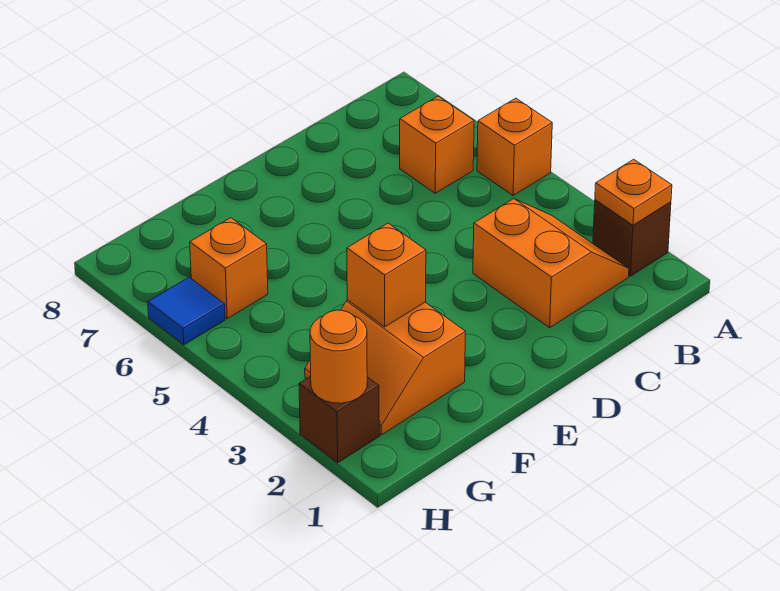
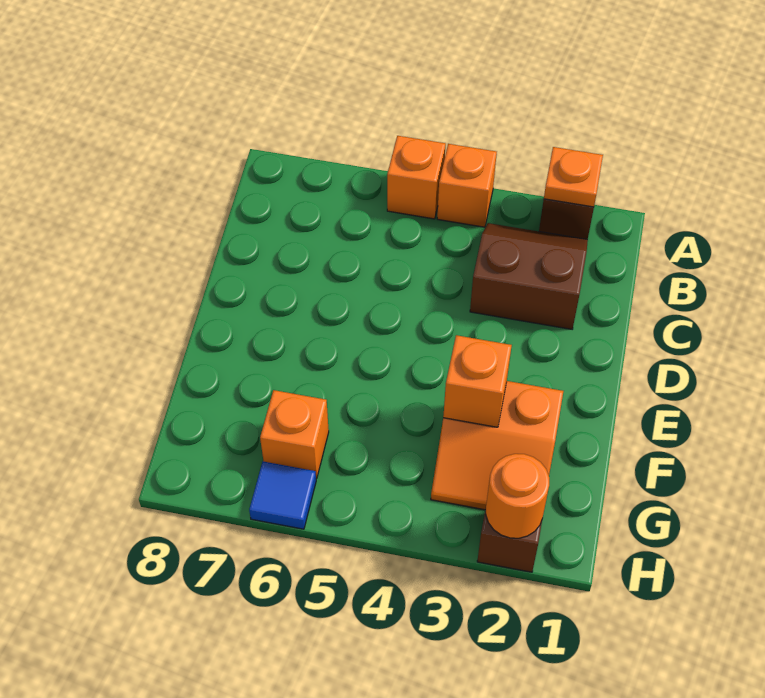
orange 2x2 slope [473,199,629,328] -> brown 2x2 slope [470,223,588,329]
orange 1x1 brick [400,96,474,193] -> orange 1x1 brick moved to [437,144,497,227]

